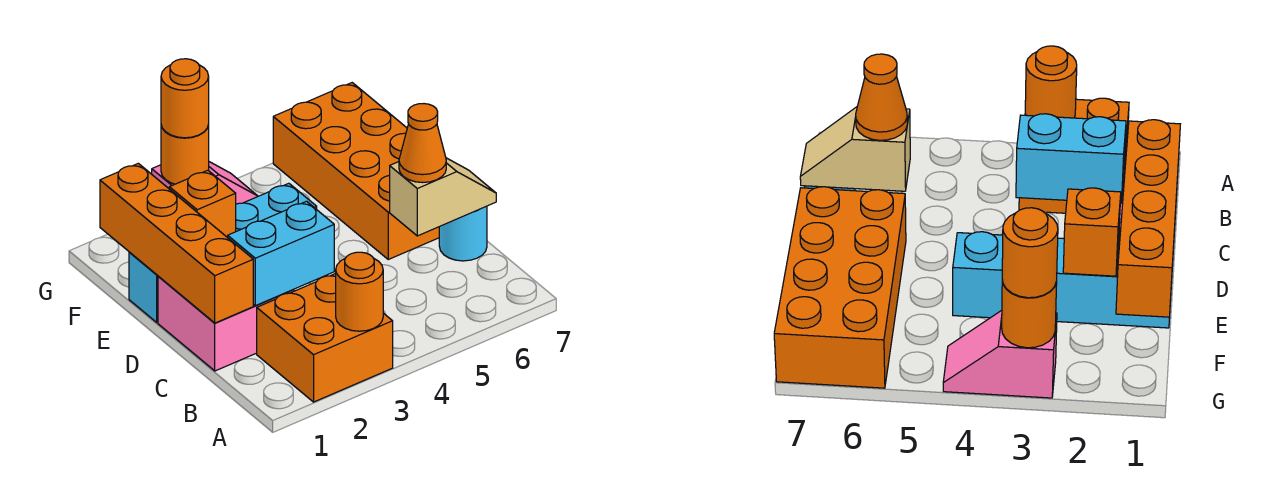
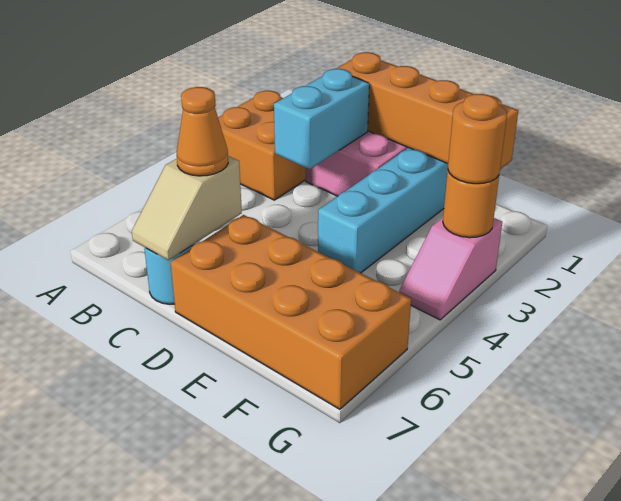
orange 1x1 round brick [336,252,383,331] -> none
orange 1x1 brick [169,170,236,238] -> none

